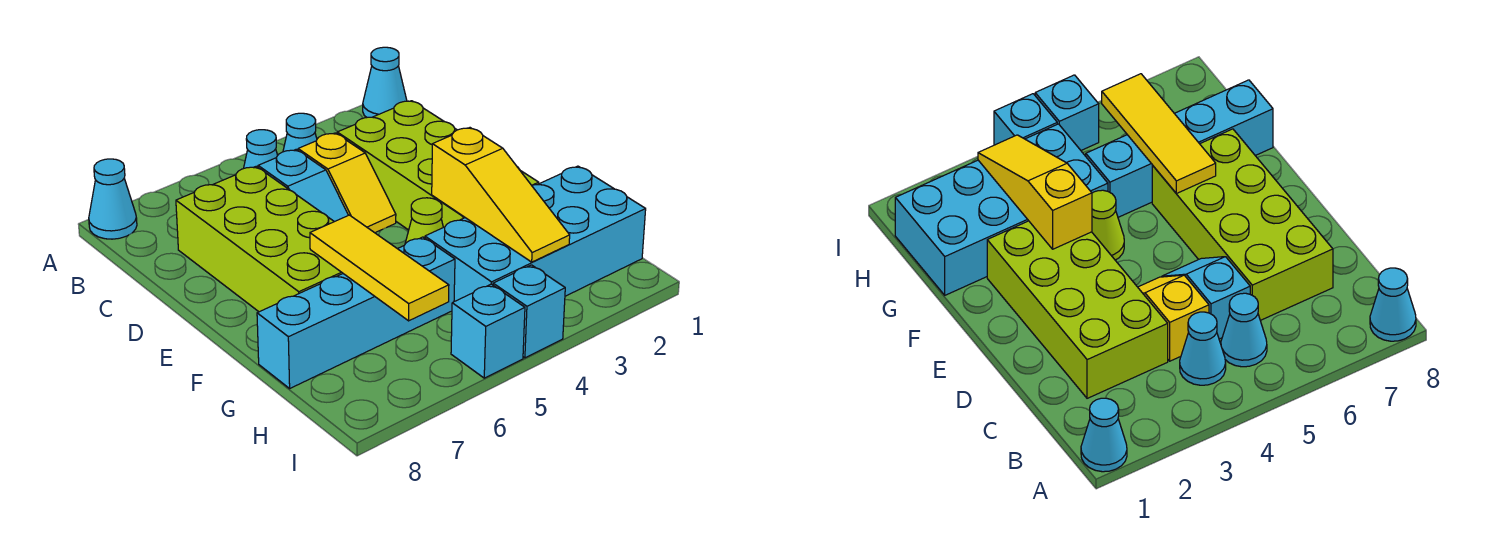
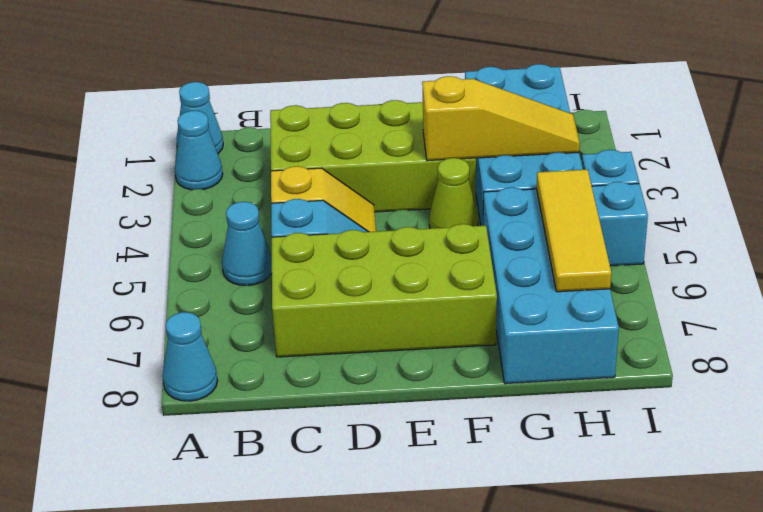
cyan 1x1 cone [283,113,317,152] -> cyan 1x1 cone moved to [175,111,223,190]
yellow 1x3 tile [310,215,449,321] -> yellow 1x3 tile turned to [537,170,611,292]
cyan 1x4 brick [257,237,455,388] -> cyan 2x4 brick [483,187,619,384]

